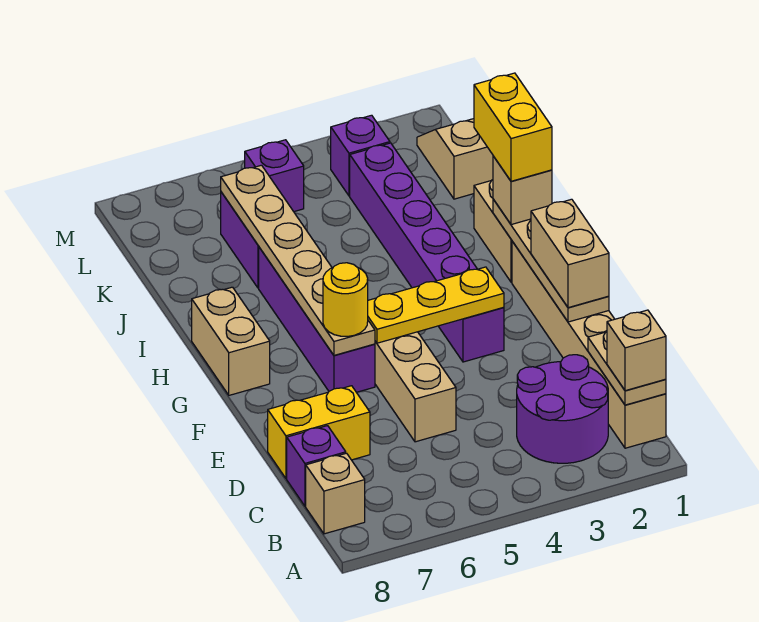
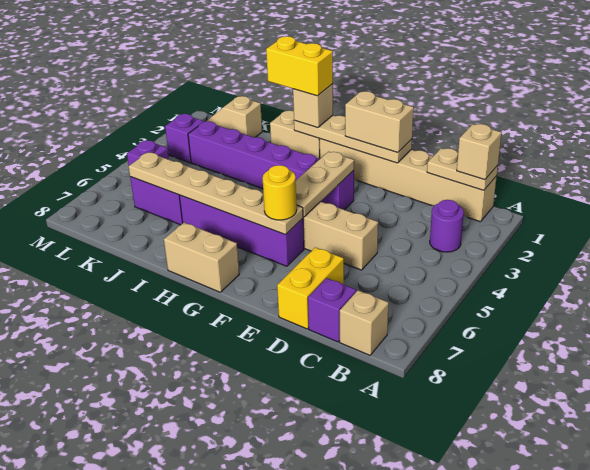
purple 2x2 round brick [517,355,608,463] -> purple 1x1 round brick [430,200,464,252]
yellow 1x3 plate [368,267,504,343] -> tan 1x3 plate [296,152,354,217]

